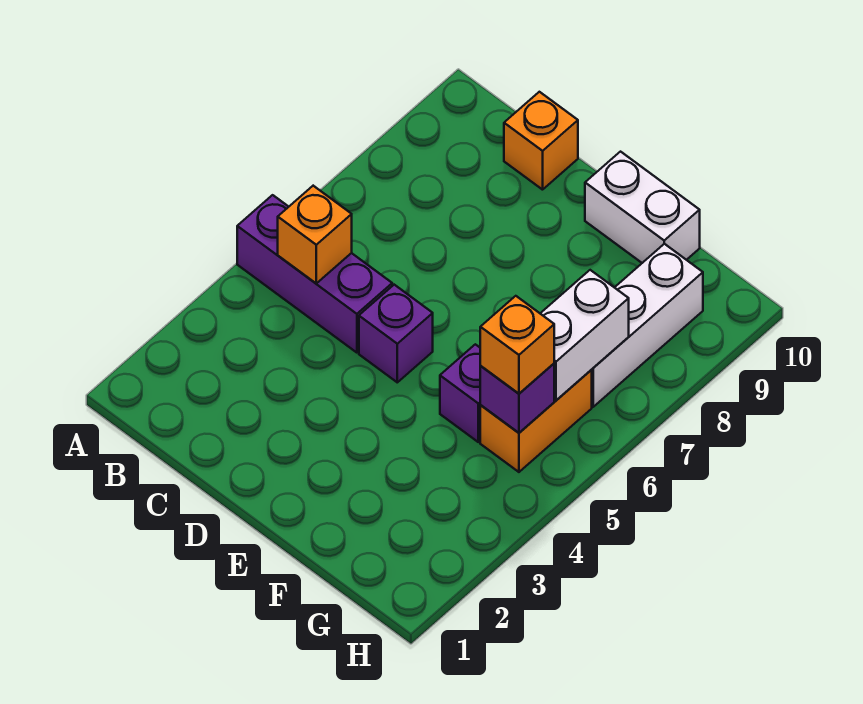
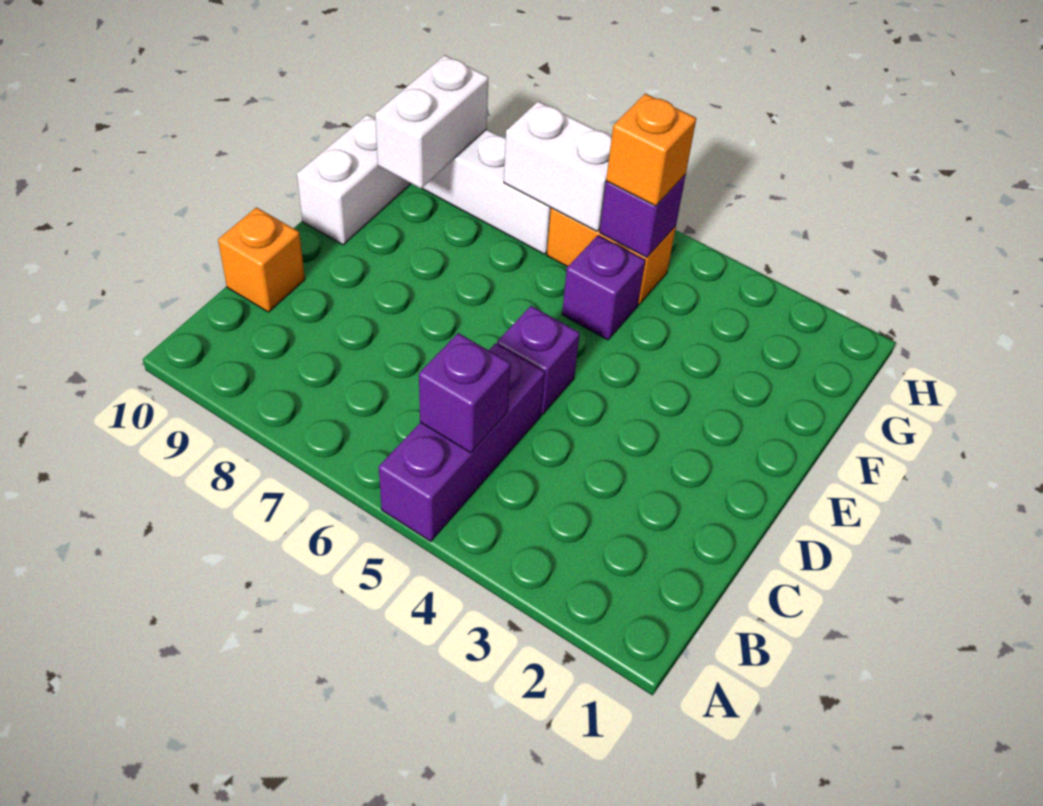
orange 1x1 brick [278,186,352,283] -> purple 1x1 brick [419,333,511,453]
none -> white 1x2 brick [375,55,488,189]

